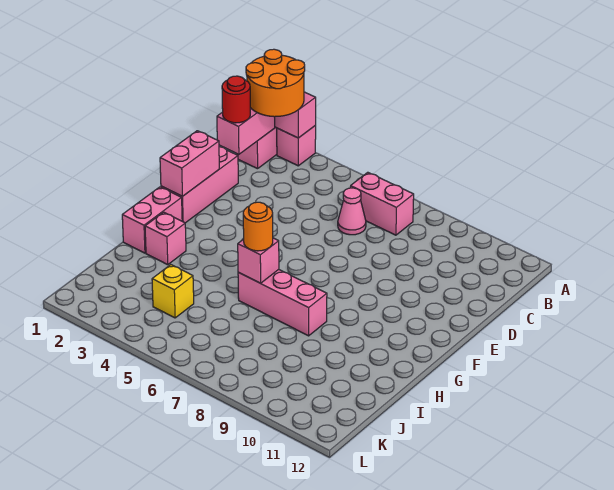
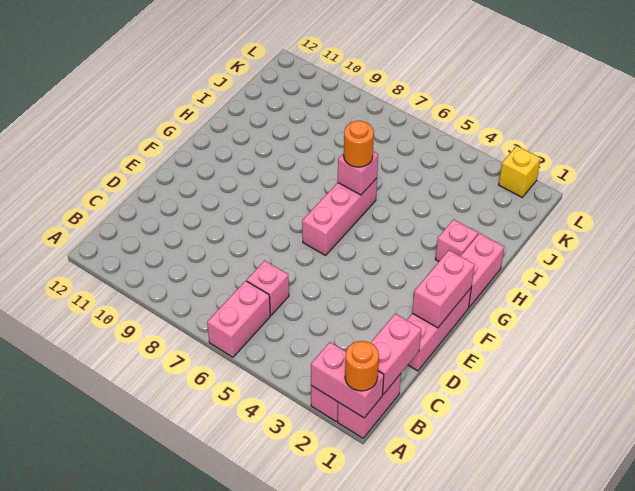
orange 2x2 round brick [246,49,305,117] -> orange 1x1 round brick [345,341,379,391]
pink 1x2 brick [350,172,414,235] -> pink 1x2 brick turned to [207,281,270,357]
red 1x1 round brick [222,76,250,123] -> none
pink 1x1 cone [338,188,366,235] -> pink 1x1 brick [247,261,289,315]
pink 1x3 brick [238,270,327,336] -> pink 1x3 brick turned to [302,178,377,255]
yellow 1x1 brick [152,265,194,318] -> yellow 1x1 brick moved to [499,146,541,197]

